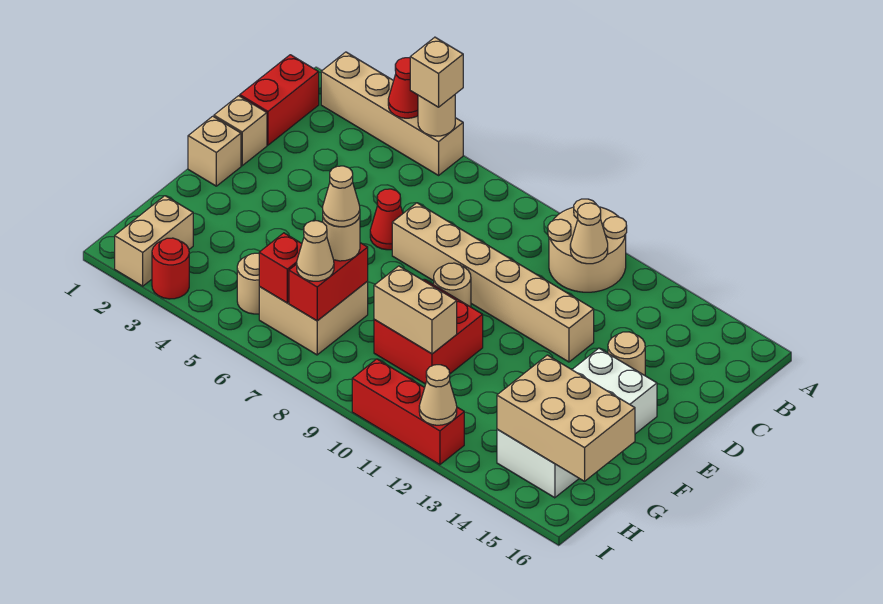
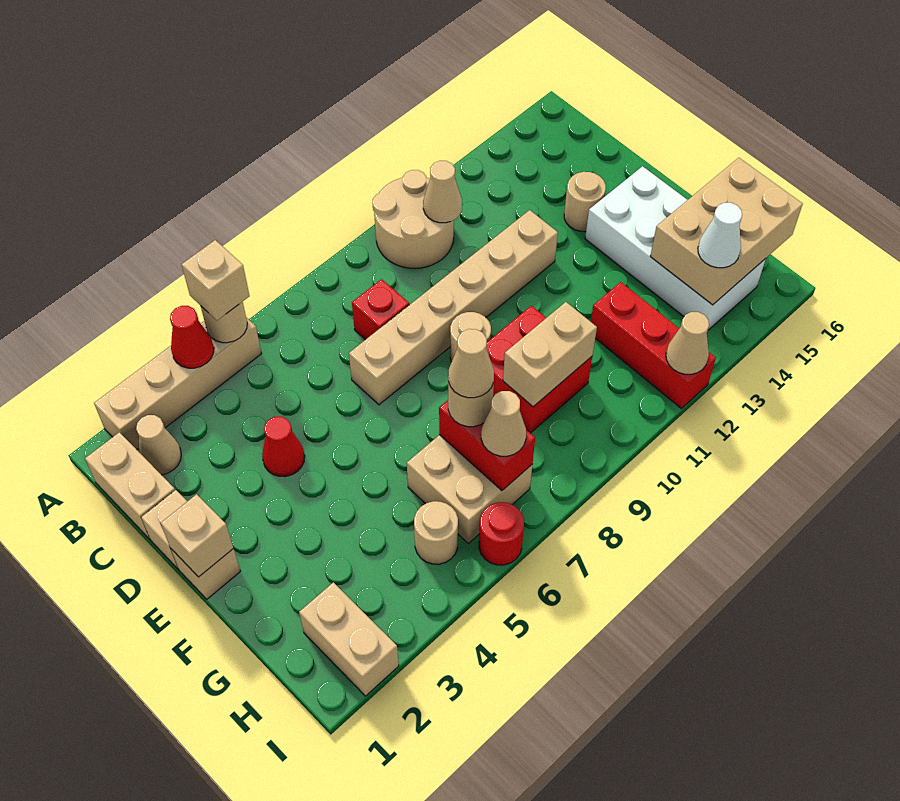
red 1x2 brick [240,55,319,145] -> tan 1x2 brick [85,432,175,539]
none -> tan 1x1 cone [136,415,181,475]
red 1x1 cone [370,189,403,250] -> red 1x1 cone moved to [262,417,305,477]
none -> tan 1x1 brick [161,494,233,577]
red 1x1 brick [259,233,302,303] -> red 1x1 brick moved to [352,279,409,340]
none -> white 1x1 cone [698,203,742,268]
red 1x1 round brick [152,238,189,299] -> red 1x1 round brick moved to [479,502,524,565]
red 1x3 brick [352,359,464,465] -> red 1x3 brick turned to [591,282,716,409]

